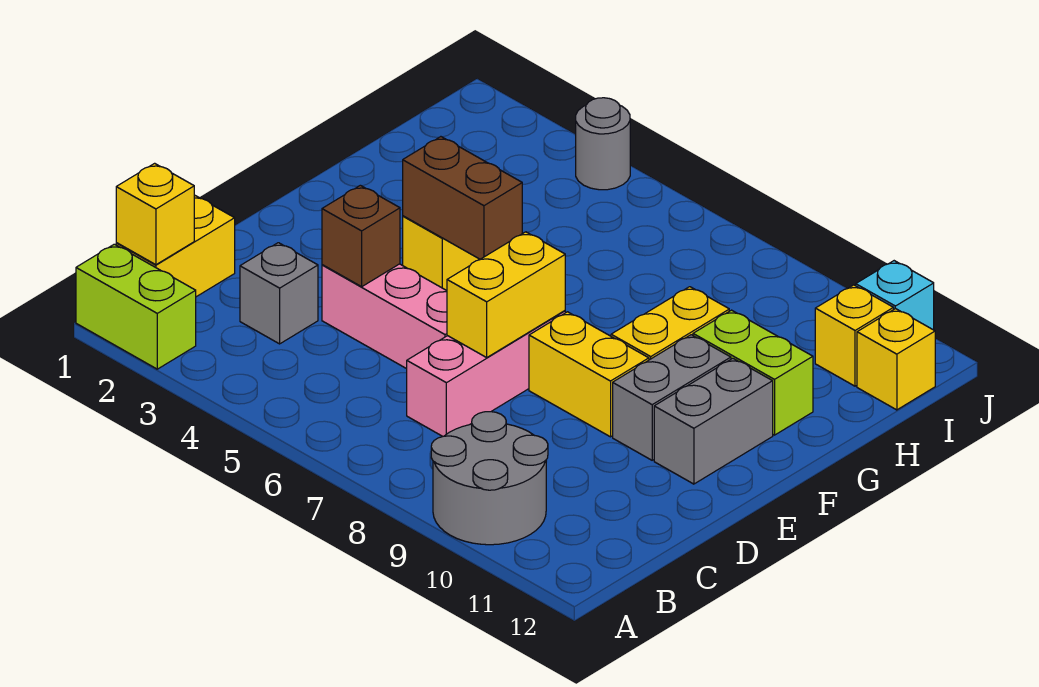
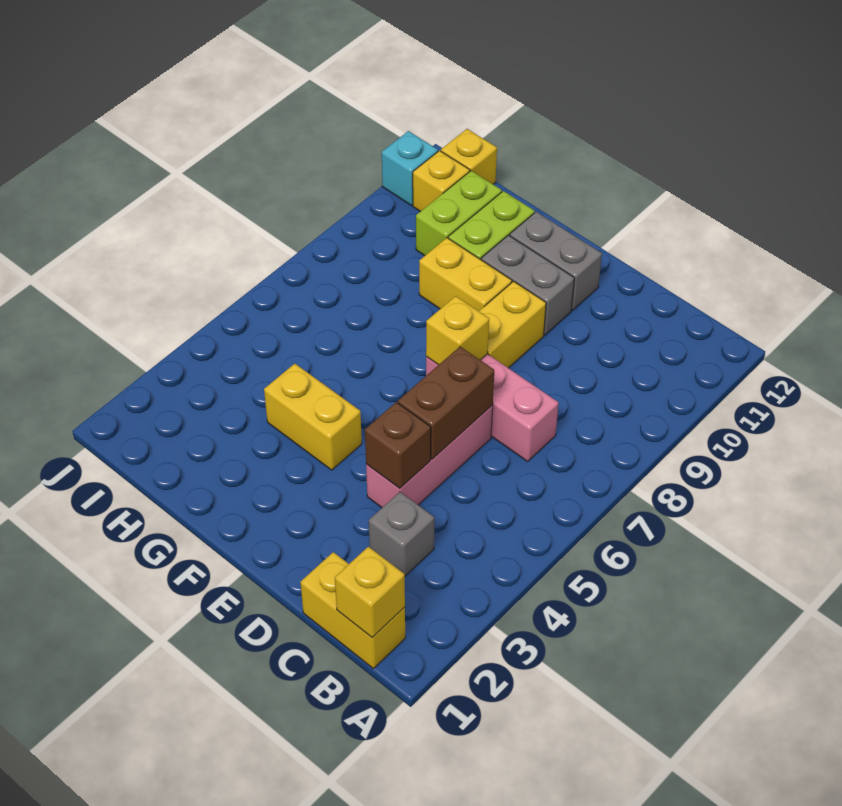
lime 1x2 brick [76,244,196,369] -> lime 1x2 brick moved to [416,171,502,256]
grey 2x2 round brick [431,412,548,545] -> none
yellow 1x2 brick [447,232,565,357] -> yellow 1x1 brick [426,296,489,365]
brown 1x2 brick [403,137,522,259] -> brown 1x2 brick moved to [398,347,494,459]
grey 1x1 round brick [576,98,630,190] -> none

